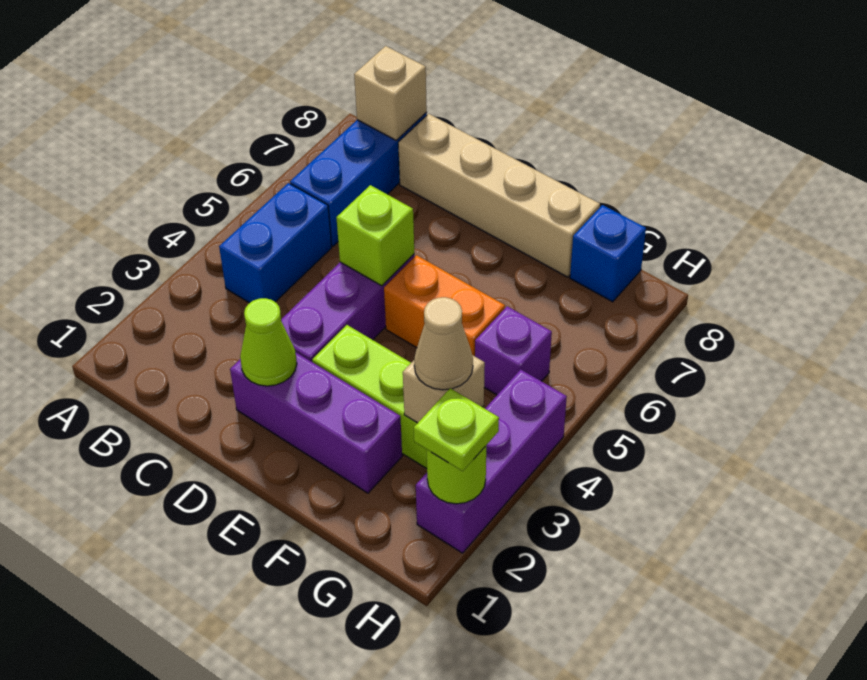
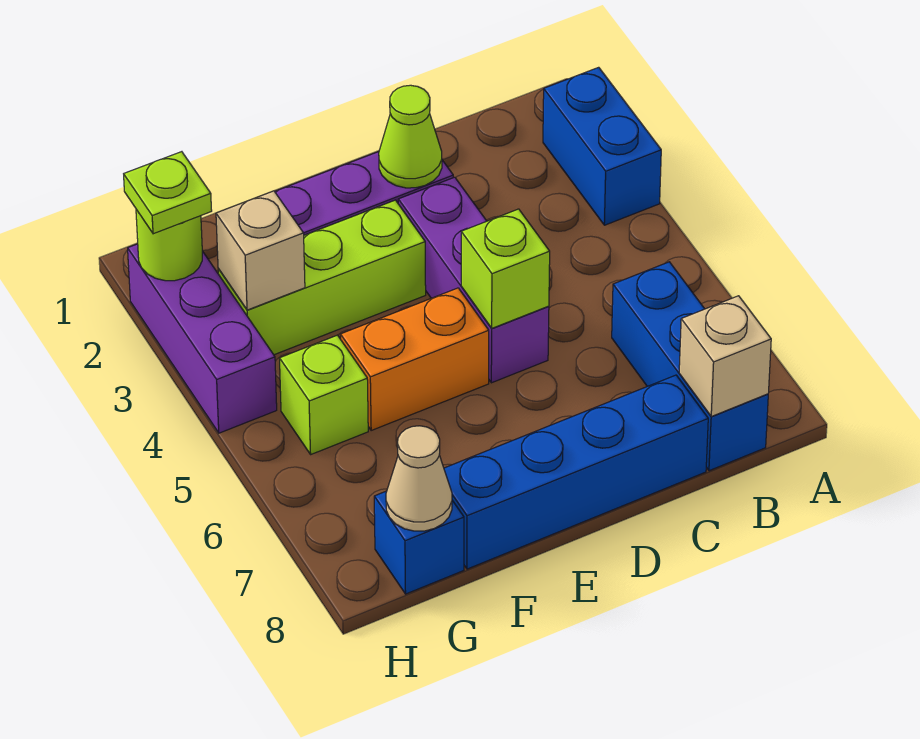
blue 1x2 brick [219,183,332,303] -> blue 1x2 brick moved to [543,67,661,225]
tan 1x4 brick [398,114,600,277] -> blue 1x4 brick [444,375,708,569]
tan 1x1 cone [414,297,473,390] -> tan 1x1 cone moved to [386,426,452,531]
purple 1x1 brick [475,306,552,395] -> lime 1x1 brick [280,335,368,454]

